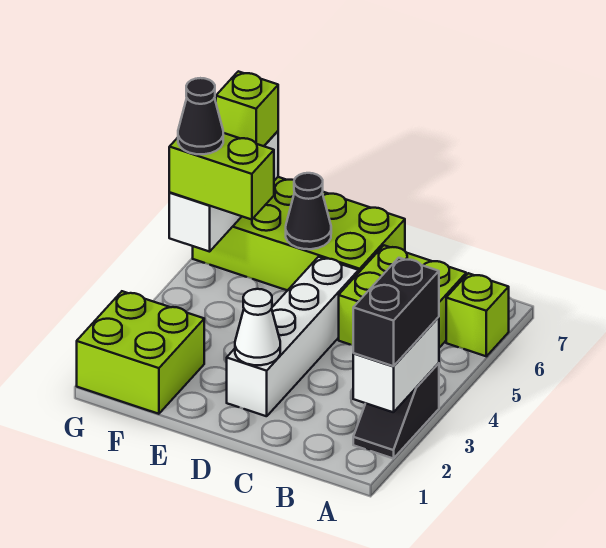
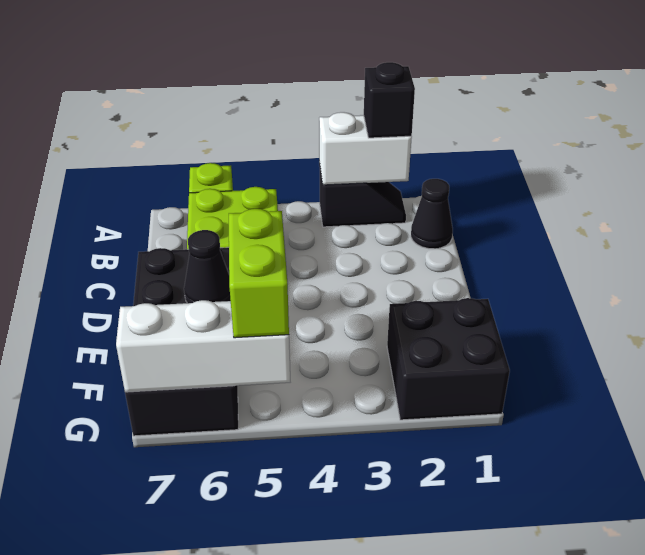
black 1x2 brick [353,258,439,366] -> black 1x1 brick [364,62,415,138]
white 1x4 brick [227,257,359,416] -> none
white 1x1 cone [235,289,280,365] -> none
lime 2x4 brick [193,177,405,290] -> black 2x4 brick [125,247,238,436]
lime 2x2 brick [77,291,204,414] -> black 2x2 brick [387,298,510,420]
black 1x1 cone [178,78,223,154] -> black 1x1 cone moved to [411,179,453,249]
lime 1x1 brick [216,71,278,146] -> none

